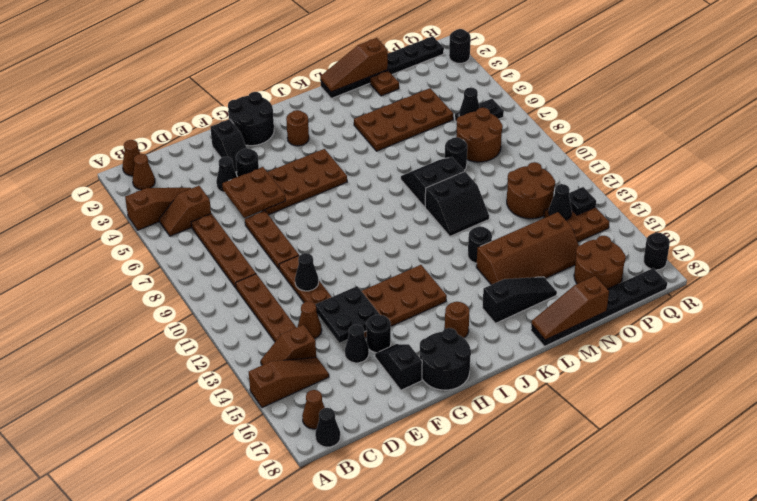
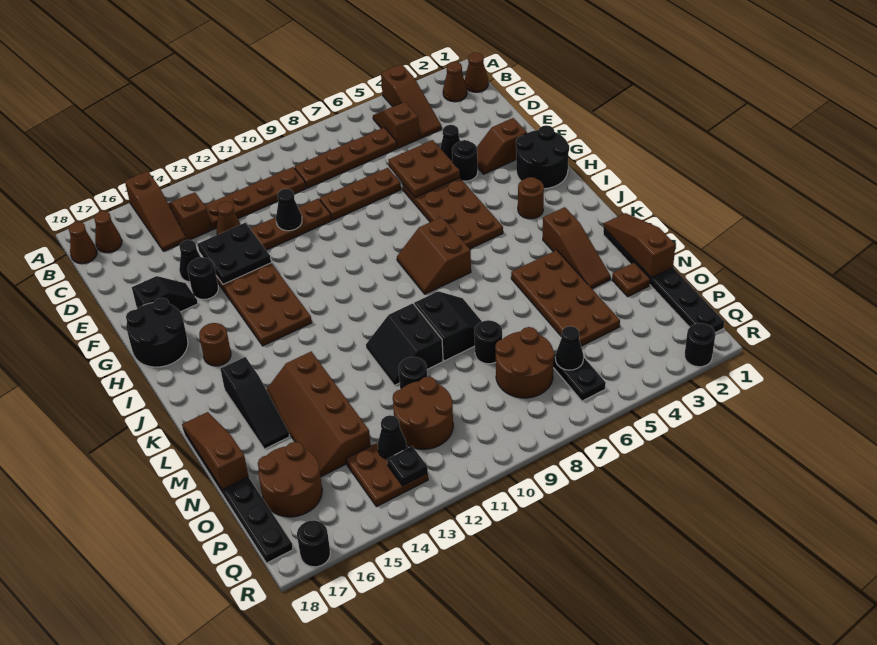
black 1x1 cone [315,408,341,447] -> brown 1x1 cone [69,222,97,264]
black 1x2 slope [210,119,247,172] -> brown 1x2 slope [477,118,527,174]
none -> brown 2x2 slope [397,217,471,294]
none -> brown 1x3 slope [543,207,610,289]
black 1x1 round brick [468,226,492,263] -> black 1x1 round brick moved to [399,357,427,390]

